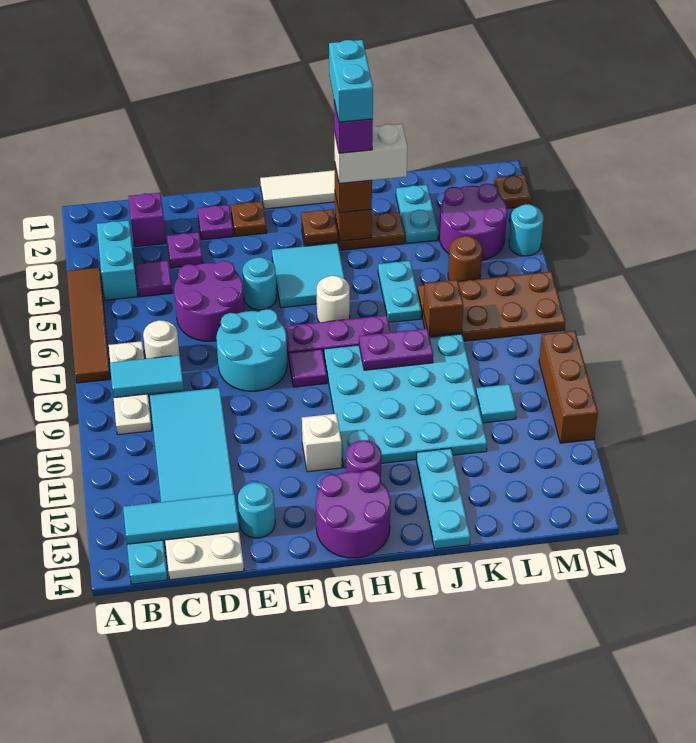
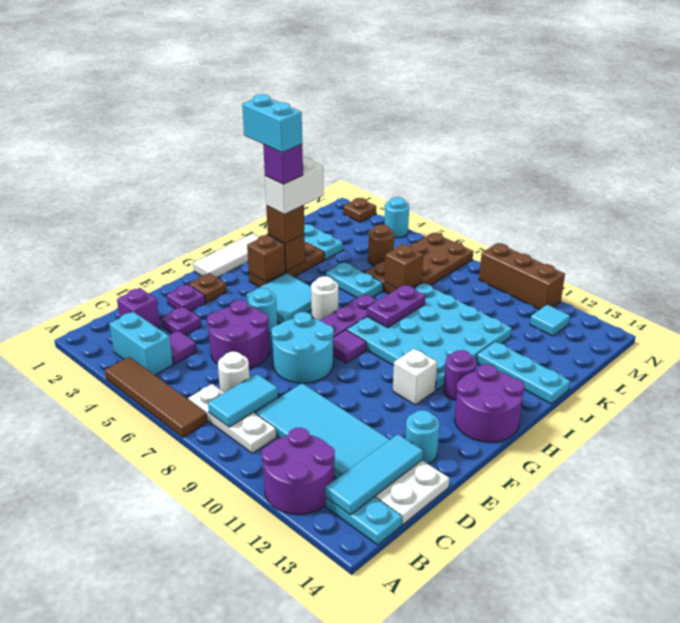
brown 1x1 plate [301,209,338,245] -> brown 1x1 brick [247,235,286,282]
purple 2x2 round brick [439,183,507,261] -> purple 2x2 round brick moved to [262,428,335,515]
cyan 1x1 tile [476,384,516,423] -> cyan 1x1 tile moved to [530,305,570,336]

